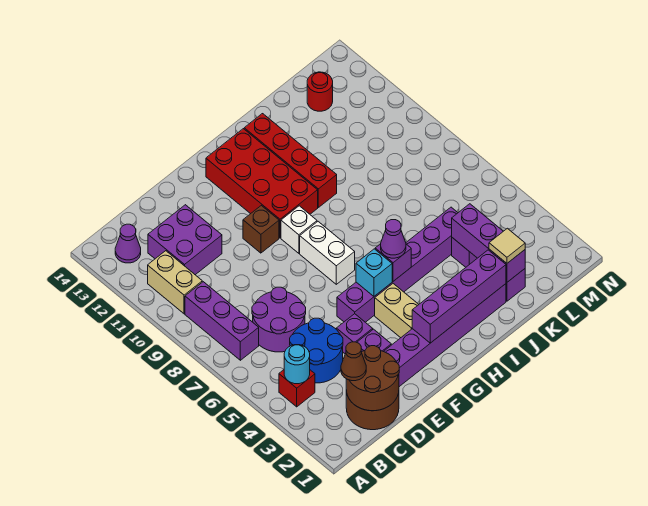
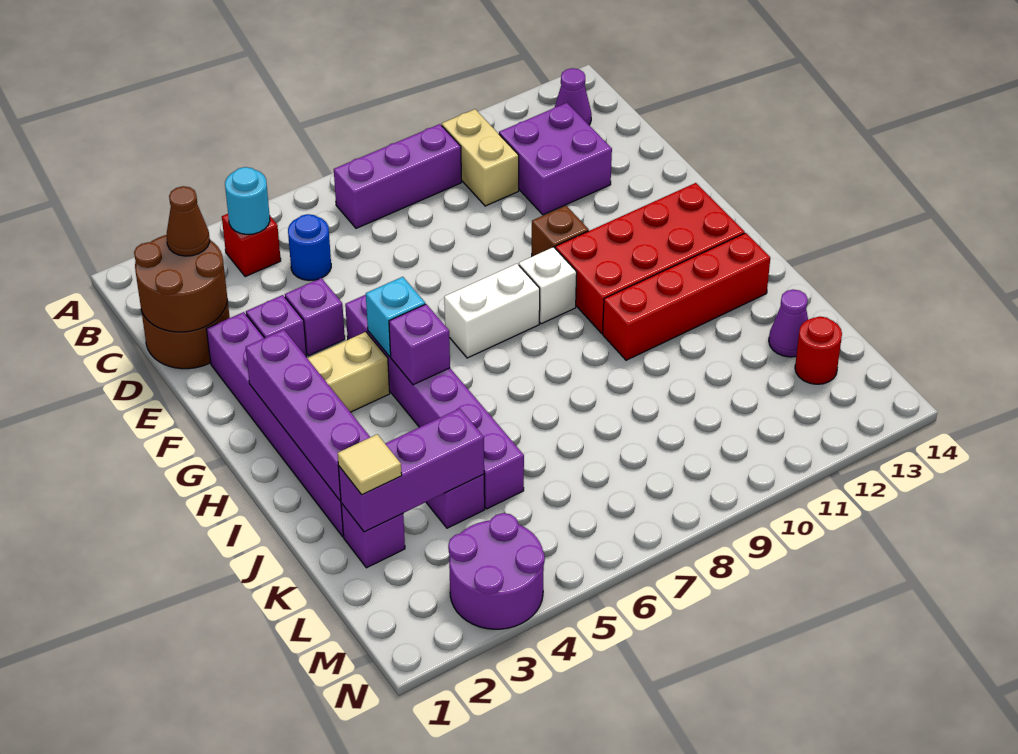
tan 1x2 brick [148,251,202,314] -> tan 1x2 brick turned to [442,109,519,206]
blue 2x2 round brick [290,318,343,383] -> blue 1x1 round brick [288,214,331,281]
purple 2x2 round brick [252,287,306,352] -> purple 2x2 round brick moved to [448,513,545,629]
purple 1x1 cone [381,220,406,258] -> purple 1x1 cone moved to [769,290,808,357]

